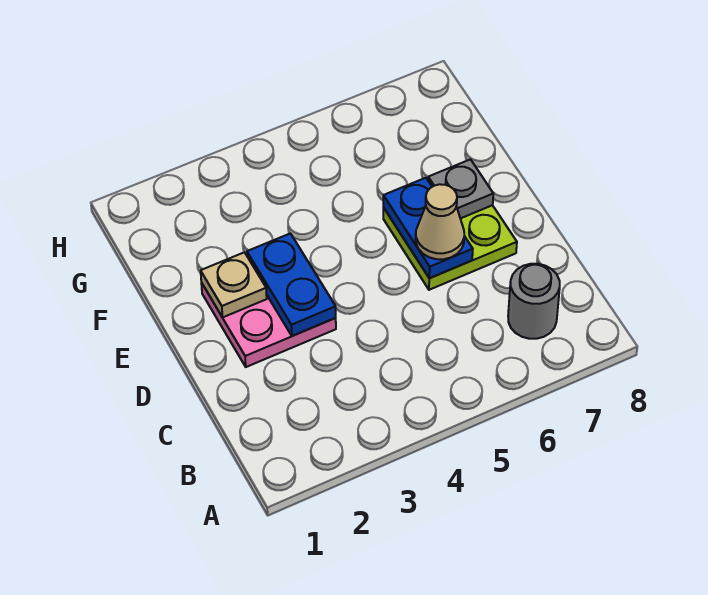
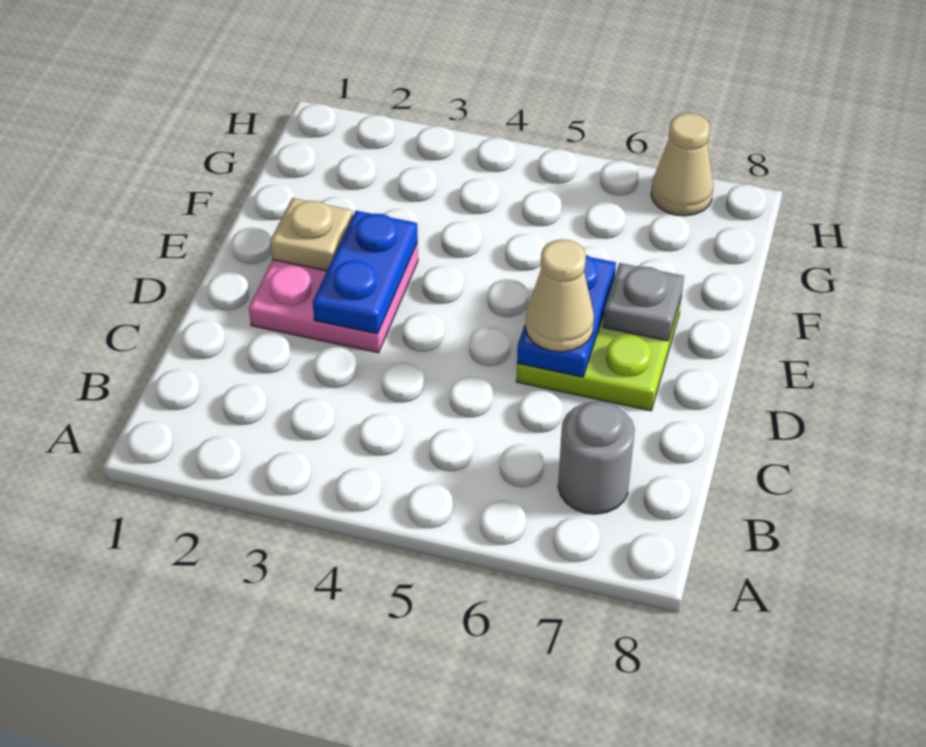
none -> tan 1x1 cone [651,113,713,216]

